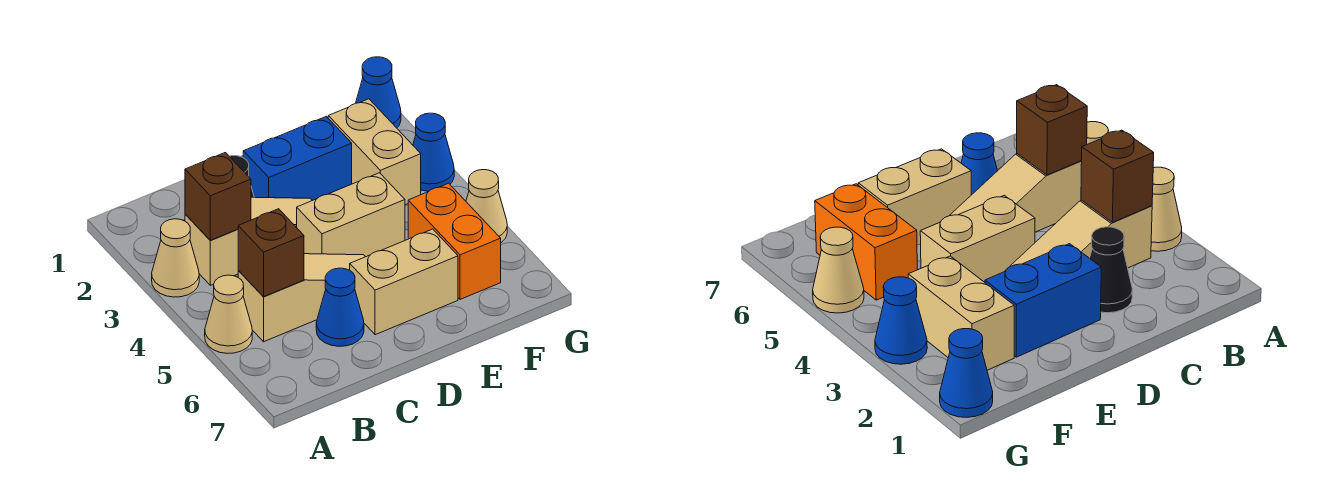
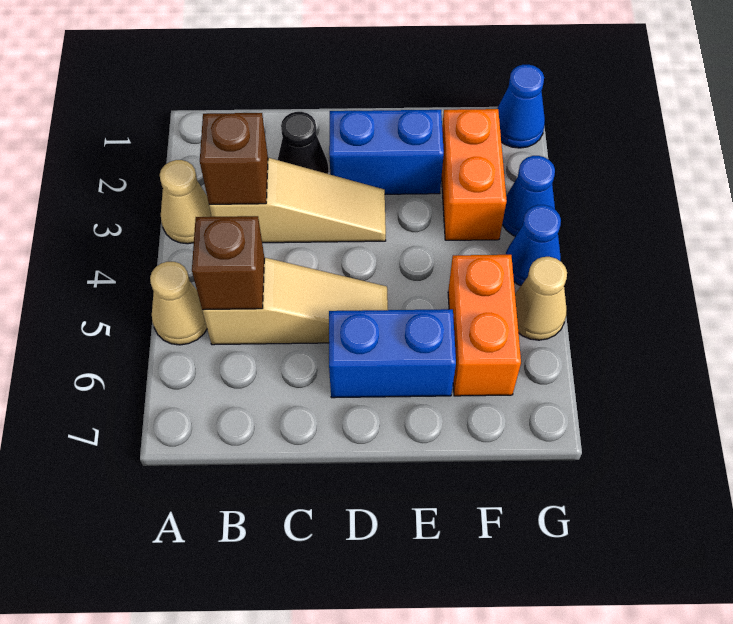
blue 1x1 cone [316,268,364,346] -> blue 1x1 cone moved to [506,205,561,286]
tan 1x2 brick [297,173,405,257] -> none
tan 1x2 brick [350,229,458,335] -> blue 1x2 brick [329,309,456,398]
tan 1x2 brick [328,99,421,205] -> orange 1x2 brick [442,109,507,240]

